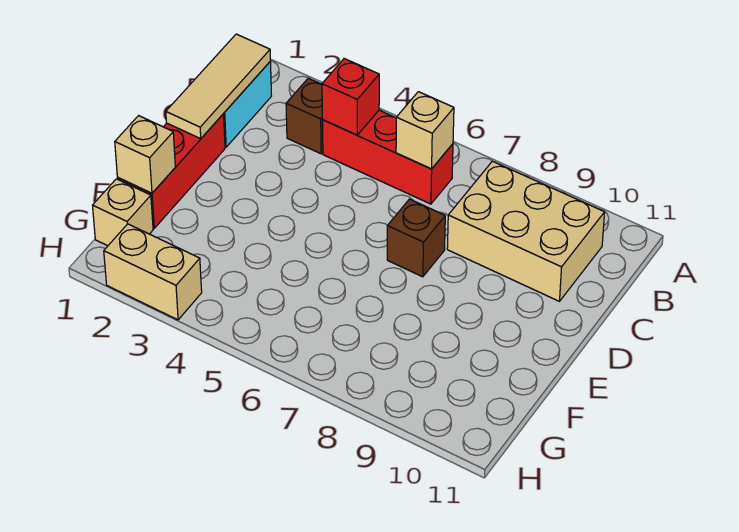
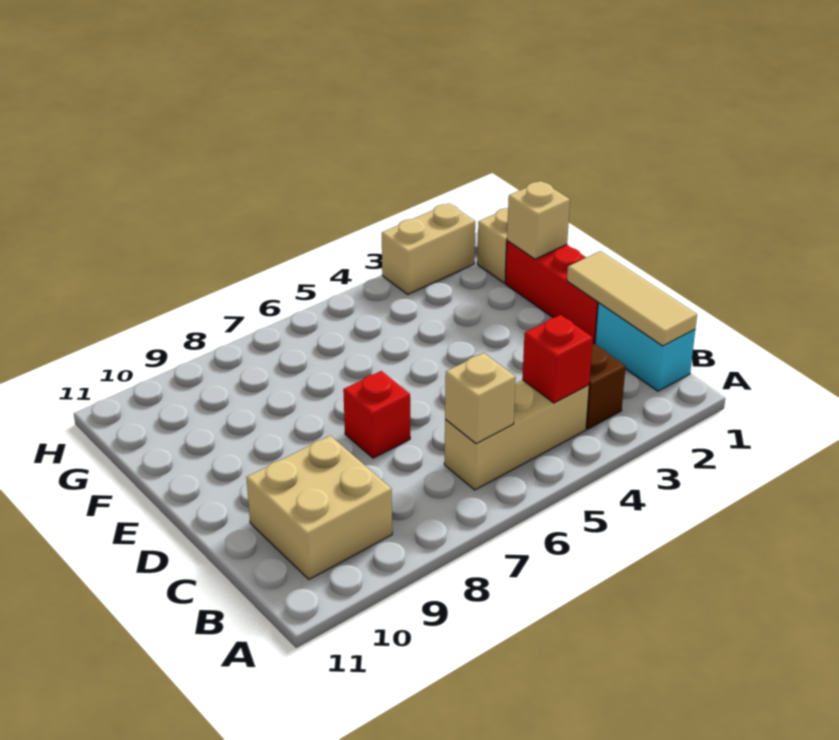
red 1x3 brick [322,110,453,204] -> tan 1x3 brick [444,380,589,490]
tan 2x3 brick [447,161,605,301] -> tan 2x2 brick [246,436,392,579]
brown 1x1 brick [387,199,445,277] -> red 1x1 brick [343,371,410,458]

